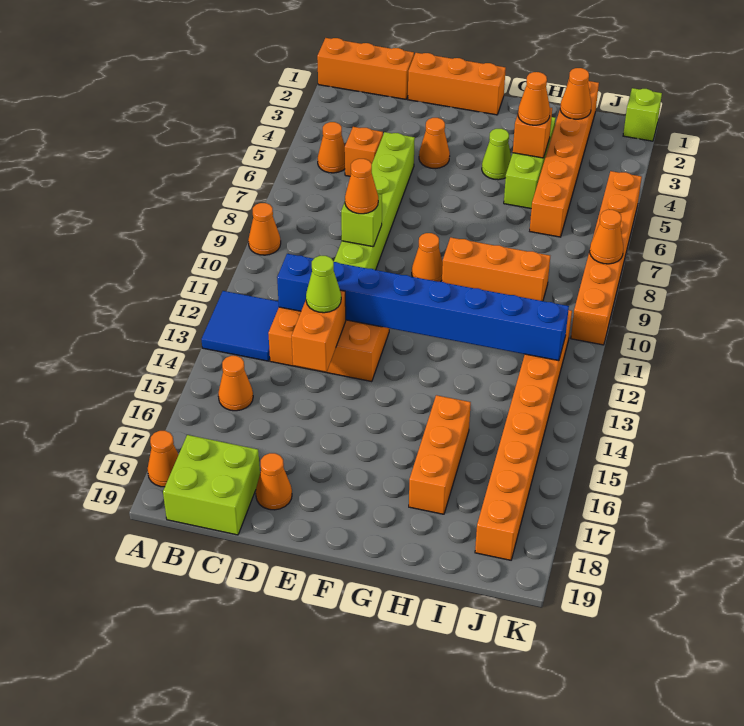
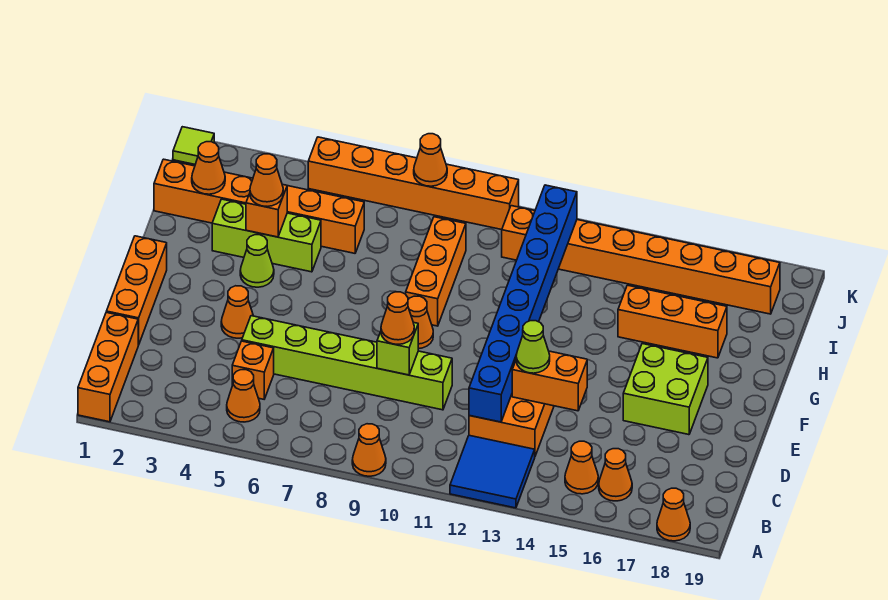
lime 2x2 brick [163,435,260,535] -> lime 2x2 brick moved to [623,344,708,435]
orange 1x1 cone [256,453,292,510] -> orange 1x1 cone moved to [599,449,632,501]
lime 1x1 brick [623,88,662,141] -> lime 1x1 tile [173,127,214,164]

